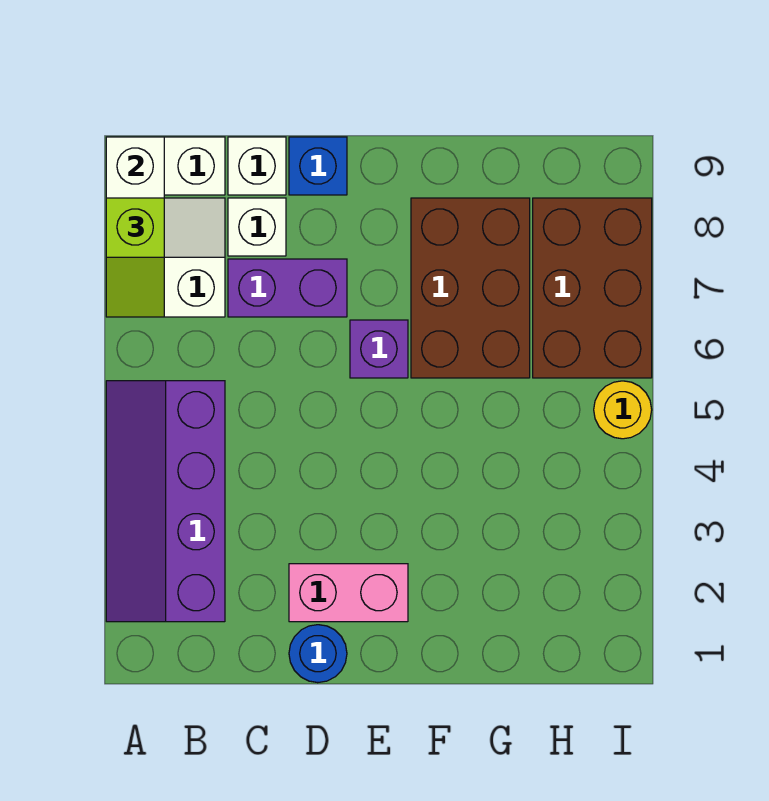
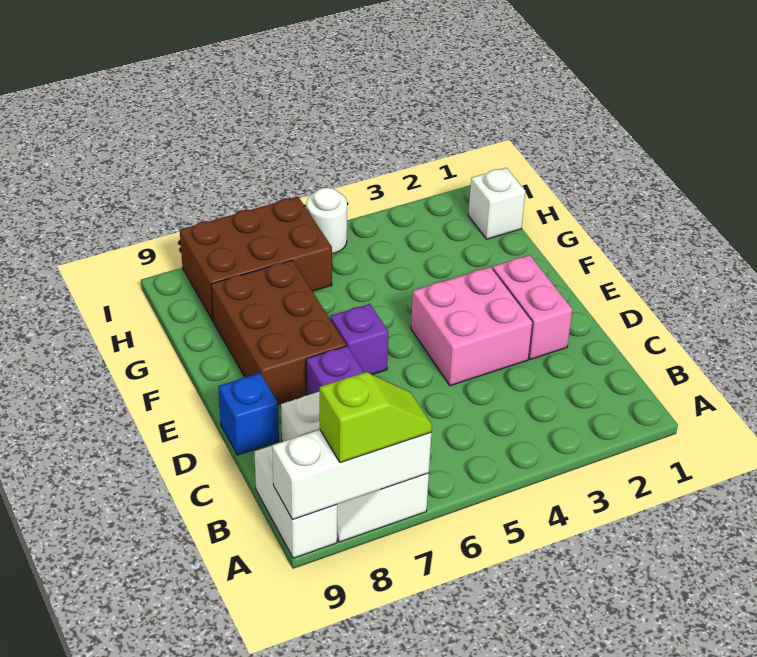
purple 2x4 slope [106,381,225,622] -> none
white 1x1 brick [228,137,286,195] -> white 1x1 brick moved to [468,168,525,239]
blue 1x1 round brick [289,625,347,683] -> none
none -> pink 2x2 brick [411,267,533,386]
brown 2x3 brick [411,198,530,378] -> brown 2x3 brick turned to [211,260,346,405]
yellow 1x1 round brick [594,381,652,439] -> white 1x1 round brick [307,188,347,254]

